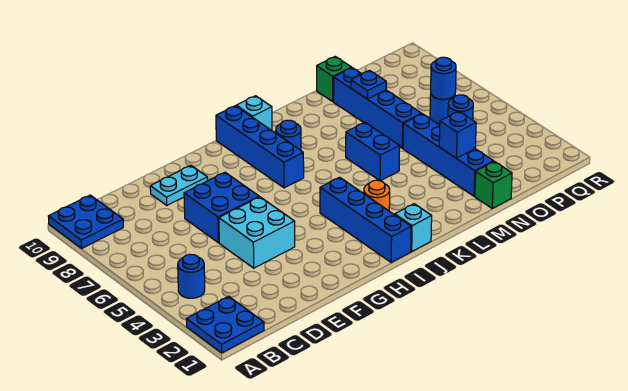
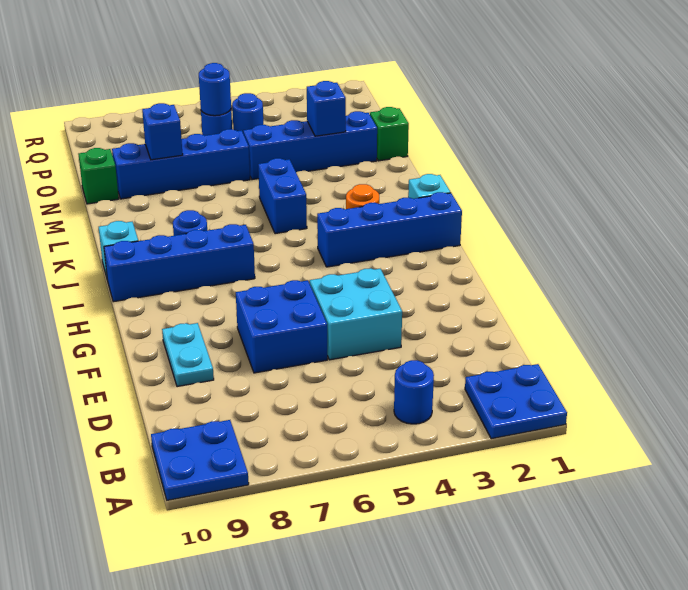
blue 1x2 brick [346,122,400,181] -> blue 1x2 brick turned to [258,158,307,234]
blue 1x1 plate [351,71,386,99] -> blue 1x1 brick [142,103,183,160]

